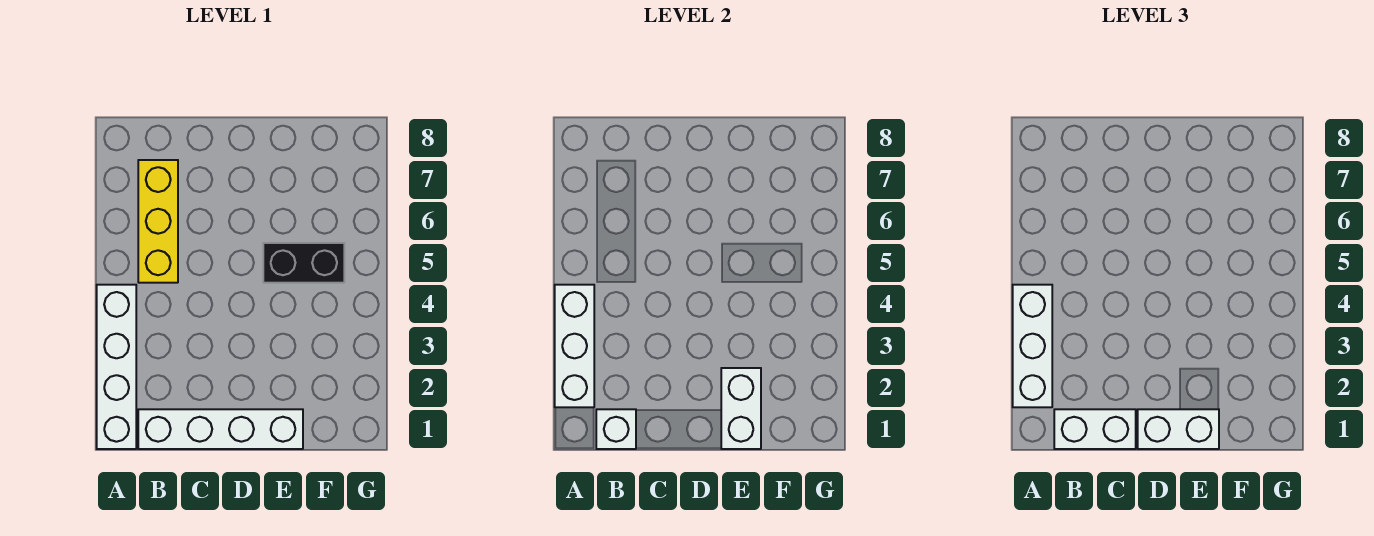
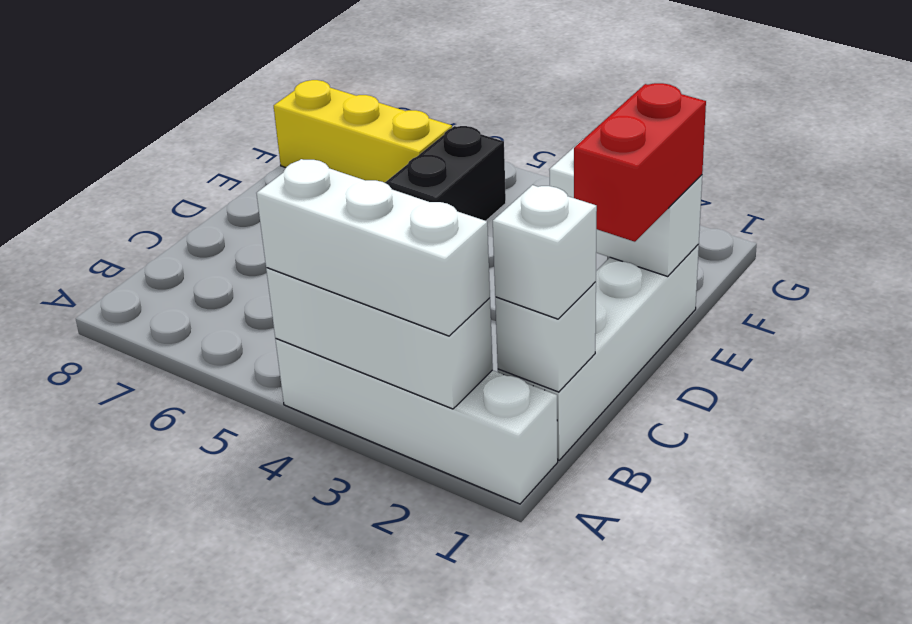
white 1x2 brick [1054,409,1136,449] -> white 1x1 brick [493,185,597,319]
yellow 1x3 brick [138,160,178,283] -> yellow 1x3 brick moved to [274,80,452,183]
white 1x2 brick [1138,409,1219,449] -> red 1x2 brick [574,83,706,242]

